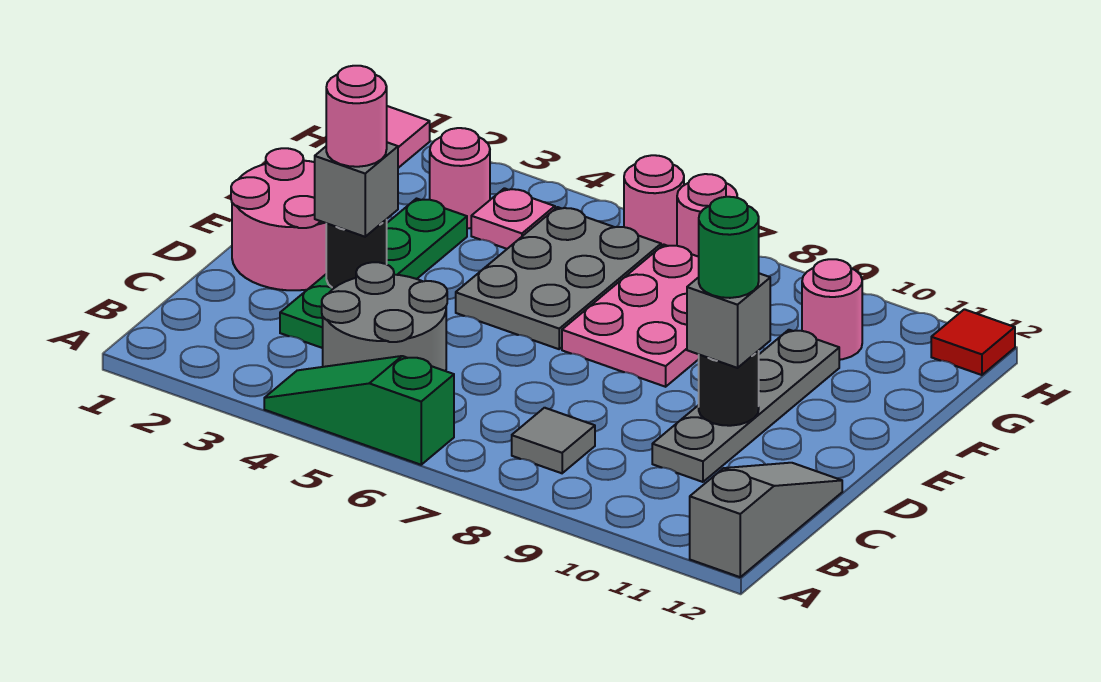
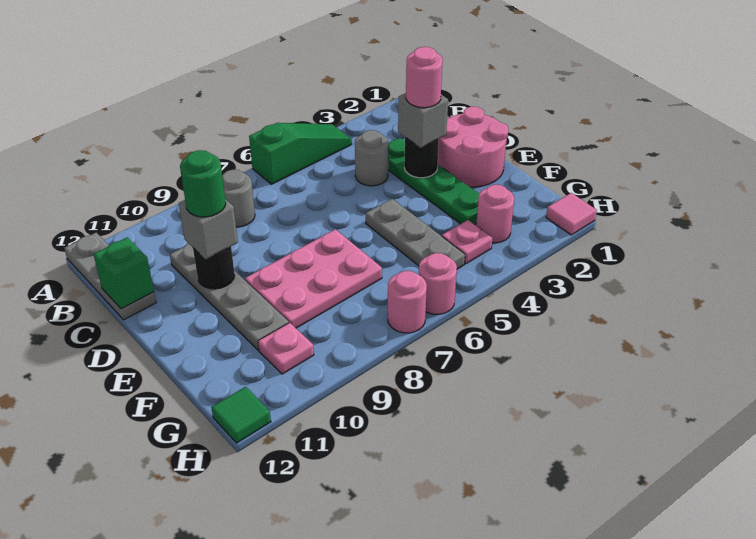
grey 1x3 slope [690,463,842,577] -> grey 1x3 plate [64,233,156,320]
grey 2x2 round brick [322,262,447,371] -> grey 1x1 round brick [355,130,388,186]
grey 1x1 tile [512,408,595,473] -> grey 1x1 round brick [222,170,255,227]
none -> green 1x1 brick [94,237,154,309]
grey 2x3 plate [456,207,661,349] -> grey 1x3 plate [366,199,465,269]
pink 2x3 plate [562,245,699,387] -> pink 2x3 plate turned to [245,229,382,328]
pink 1x1 round brick [802,259,862,360] -> pink 1x1 plate [258,323,314,374]
red 1x1 tile [931,309,1015,375] -> green 1x1 tile [211,387,271,443]

